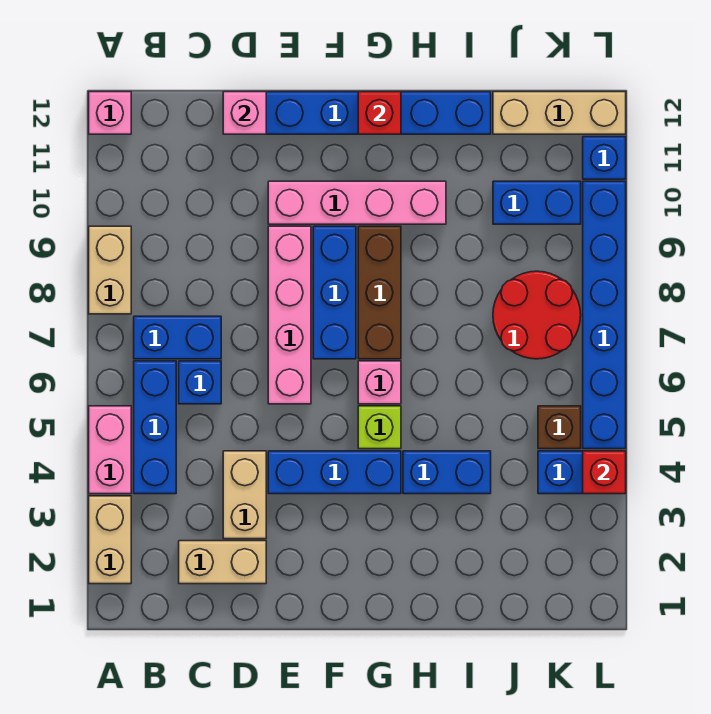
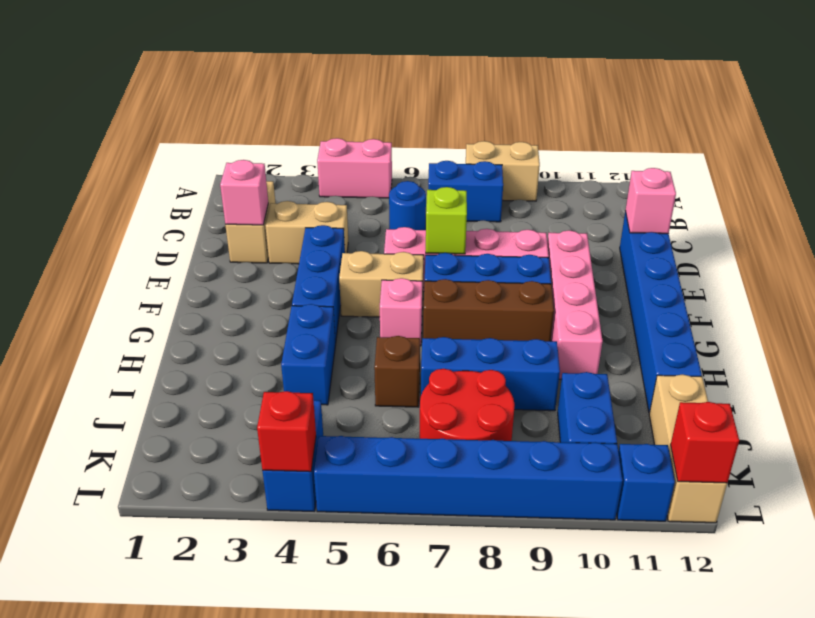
tan 1x2 brick [89,496,131,584] -> tan 1x2 brick moved to [339,251,424,317]
pink 1x1 brick [89,92,131,134] -> pink 1x1 brick moved to [220,160,268,225]
blue 1x3 brick [134,361,176,494] -> blue 1x3 brick moved to [421,337,560,411]
blue 1x2 brick [134,316,221,359] -> blue 1x2 brick turned to [428,161,503,222]
blue 1x1 brick [179,361,221,404] -> blue 1x1 round brick [389,181,426,230]
lime 1x1 brick [358,406,401,449] -> lime 1x1 brick moved to [426,187,467,254]
red 1x1 brick [358,92,401,134] -> red 1x1 brick moved to [671,402,739,483]
brown 1x1 brick [538,406,581,449] -> brown 1x1 brick moved to [374,336,420,407]

